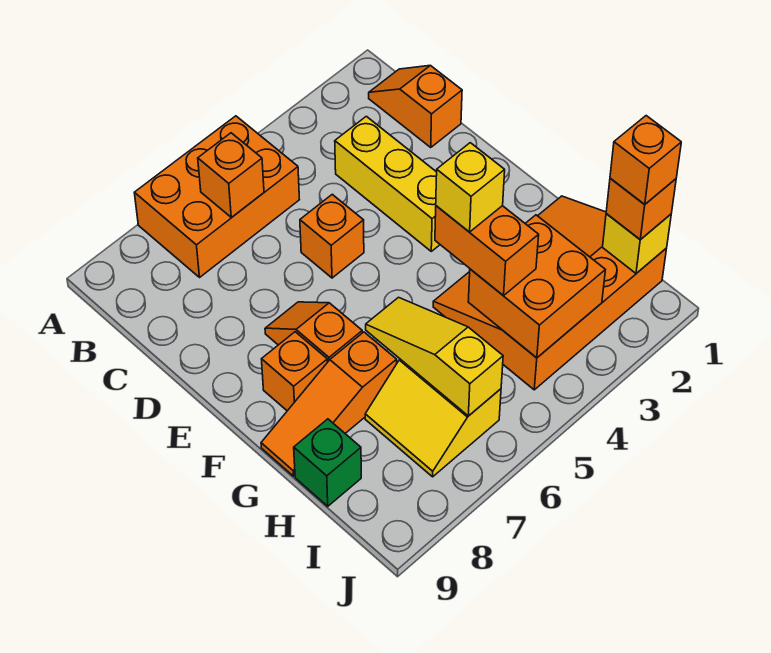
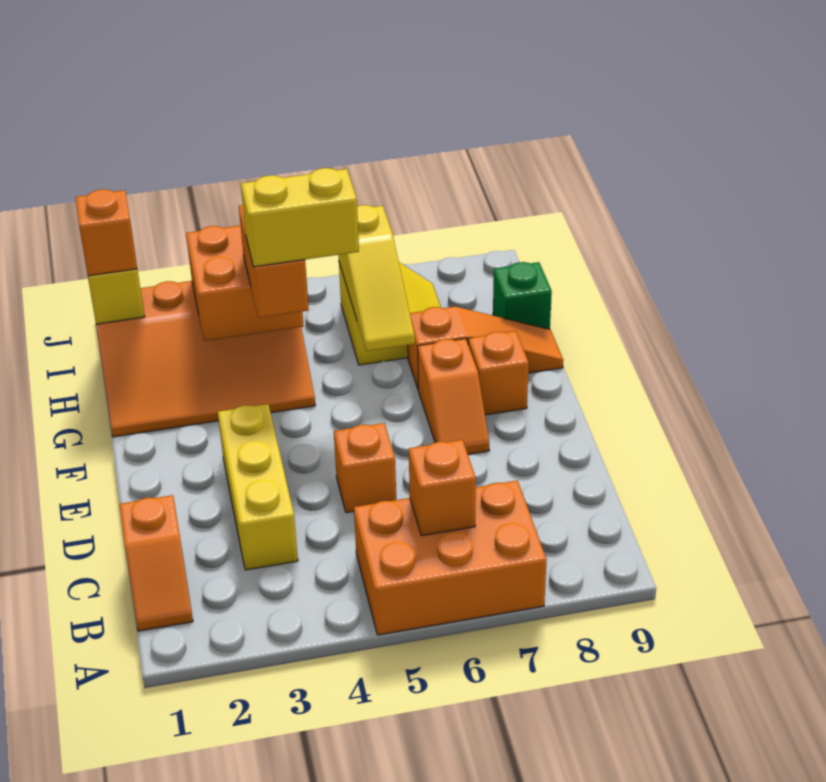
yellow 1x1 brick [436,143,505,232] -> yellow 1x2 brick [241,168,359,267]
orange 1x1 brick [610,116,681,204] -> none

